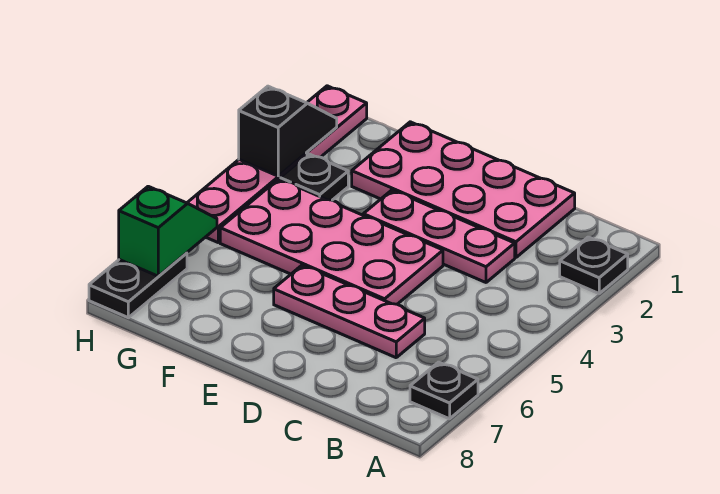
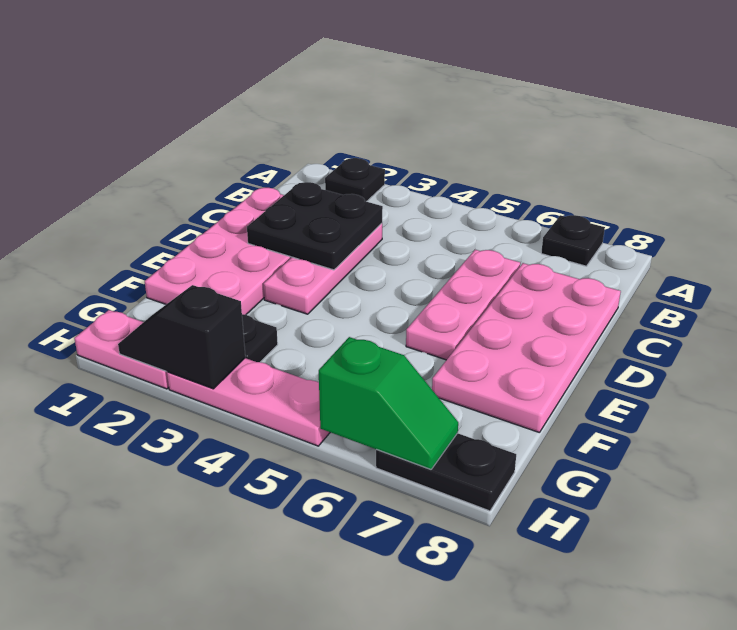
none -> black 2x2 plate [247,182,383,270]
pink 2x4 plate [220,179,443,304] -> pink 2x4 plate moved to [432,263,621,433]
green 1x2 slope [119,186,217,276] -> green 1x2 slope turned to [319,337,458,469]

